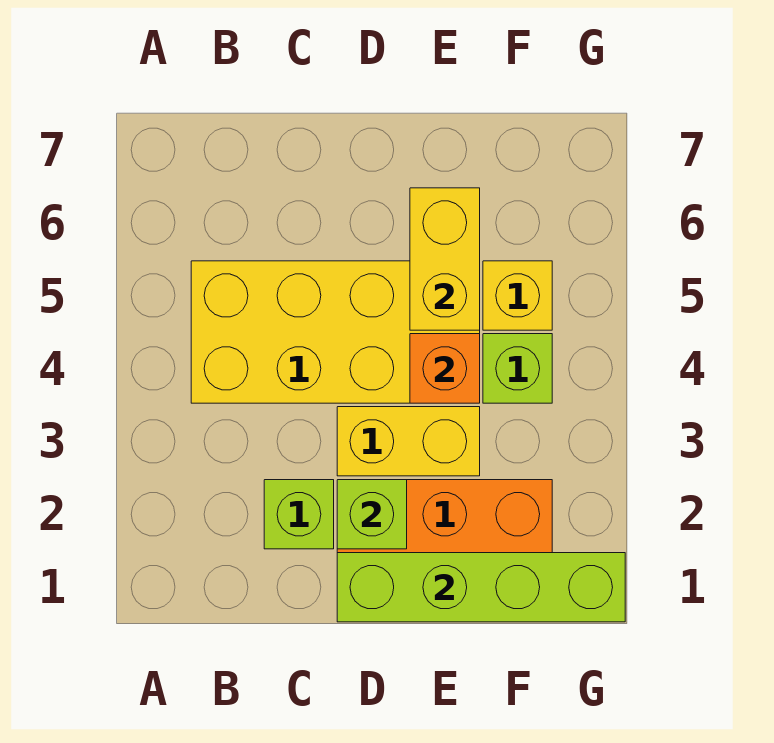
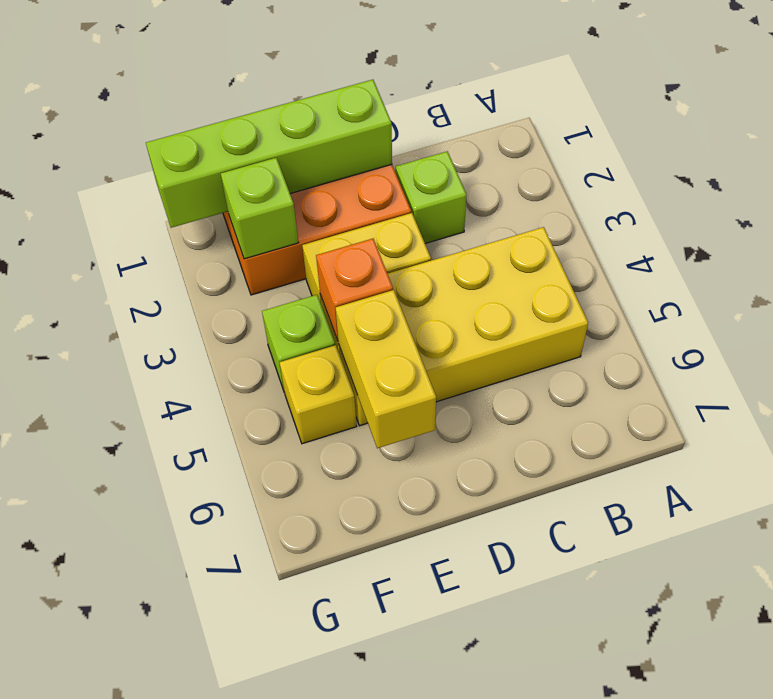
lime 1x1 brick [337,480,407,549] -> lime 1x1 brick moved to [221,158,298,259]

